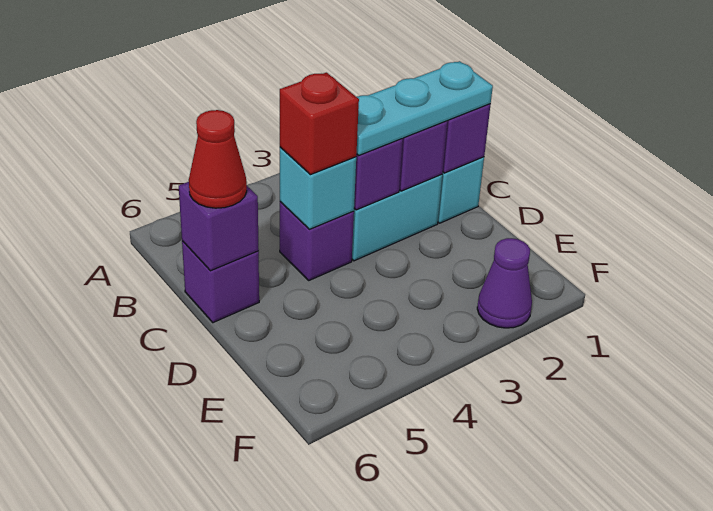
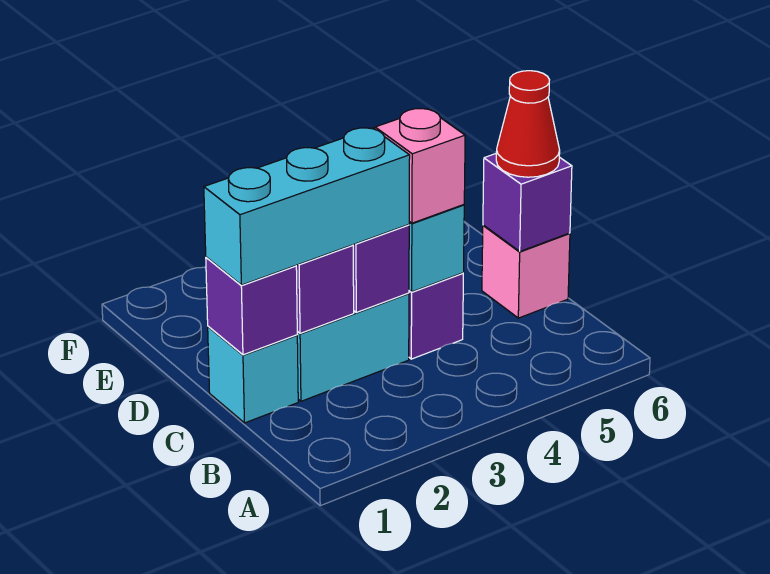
cyan 1x3 plate [357,61,493,155] -> cyan 1x3 brick [204,128,410,285]
red 1x1 brick [280,73,359,175] -> pink 1x1 brick [375,109,465,223]
purple 1x1 brick [182,241,259,323] -> pink 1x1 brick [482,225,570,318]
purple 1x1 cone [477,238,532,328] -> none

